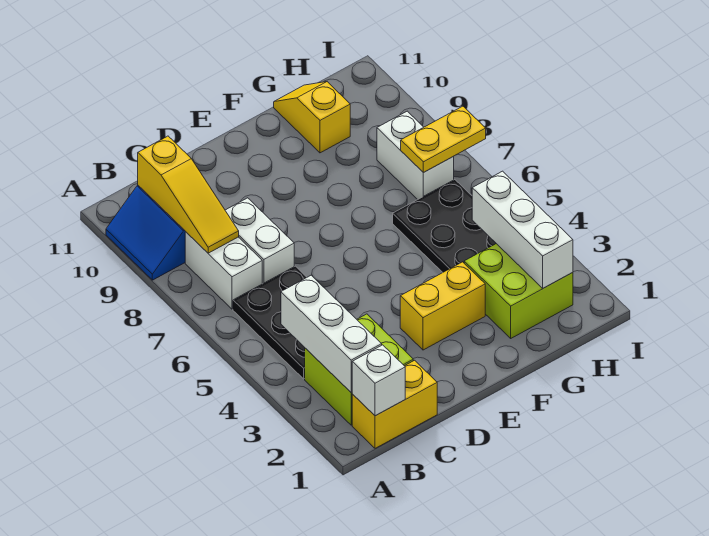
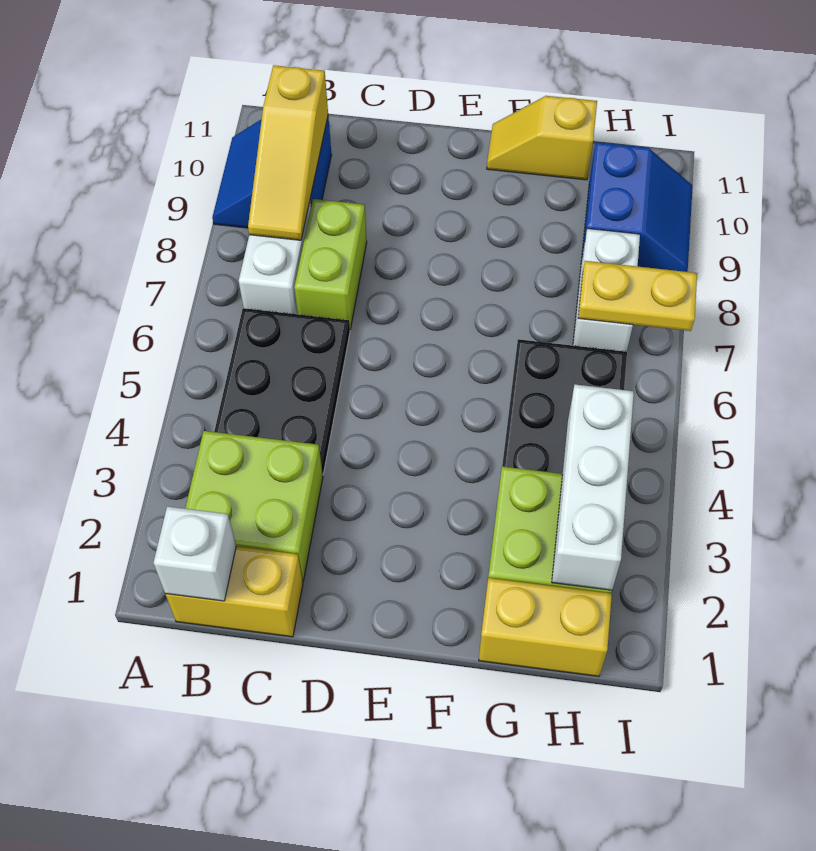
white 1x3 brick [281,275,382,393] -> none
white 1x2 brick [225,198,294,284] -> lime 1x2 brick [294,199,367,329]
yellow 1x2 brick [400,262,485,350] -> yellow 1x2 brick moved to [479,578,612,676]
yellow 1x2 slope [274,82,350,153] -> yellow 1x2 slope turned to [487,96,597,180]
none -> blue 2x2 slope [582,142,693,272]

